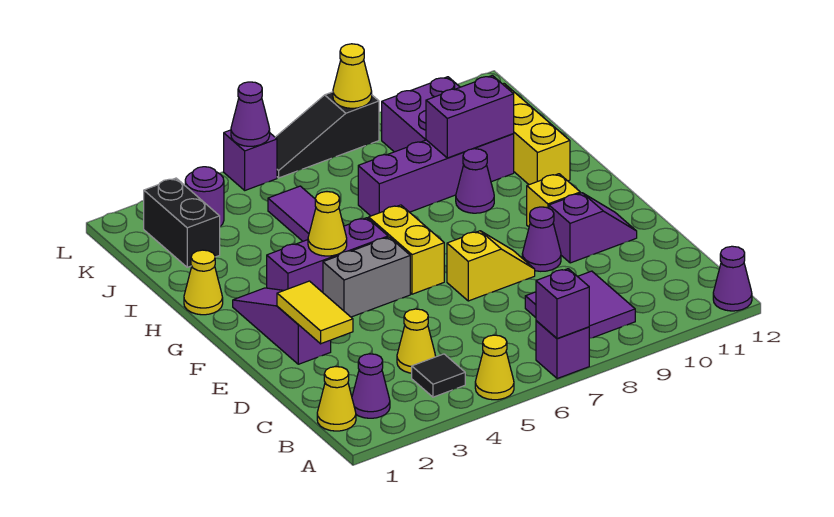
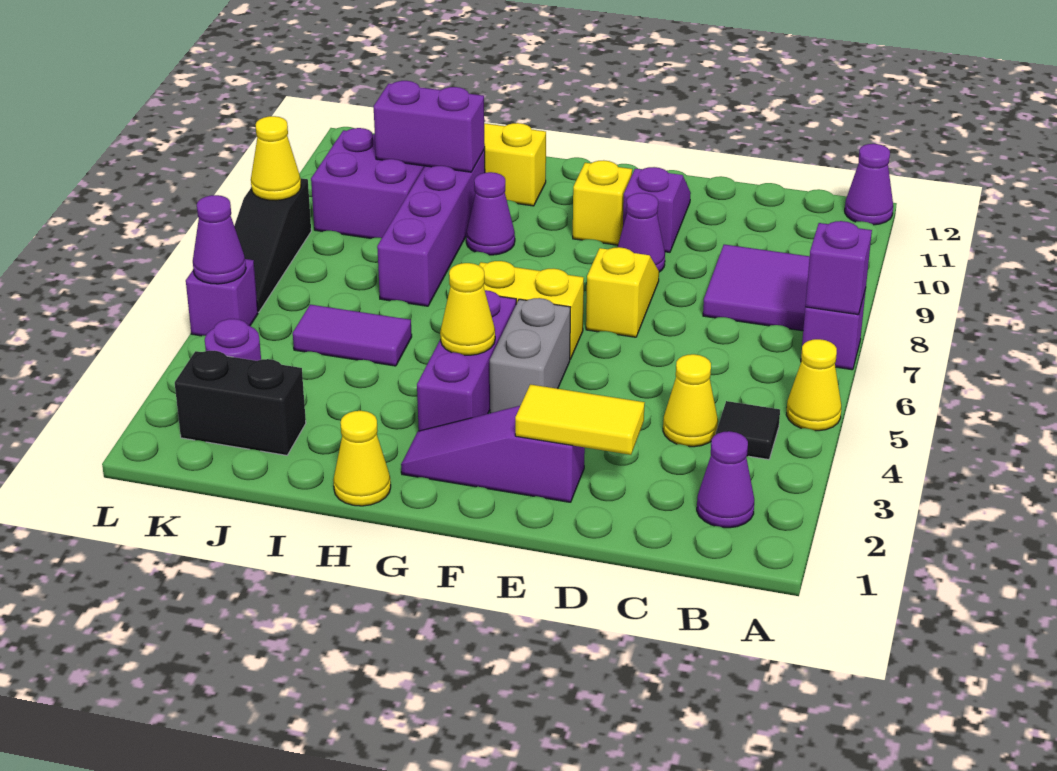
yellow 1x1 cone [317,367,356,431] -> none
purple 1x2 brick [426,75,514,158] -> purple 1x2 brick turned to [374,81,485,172]

